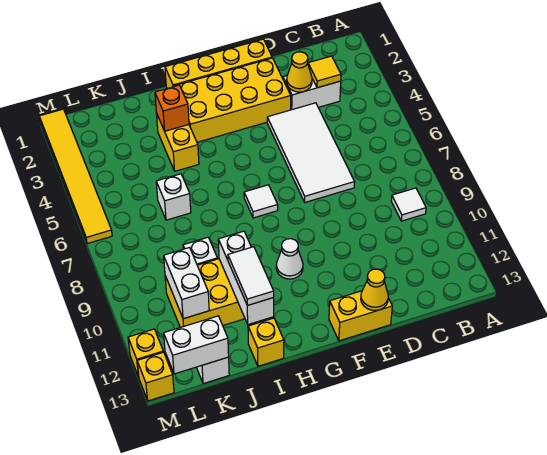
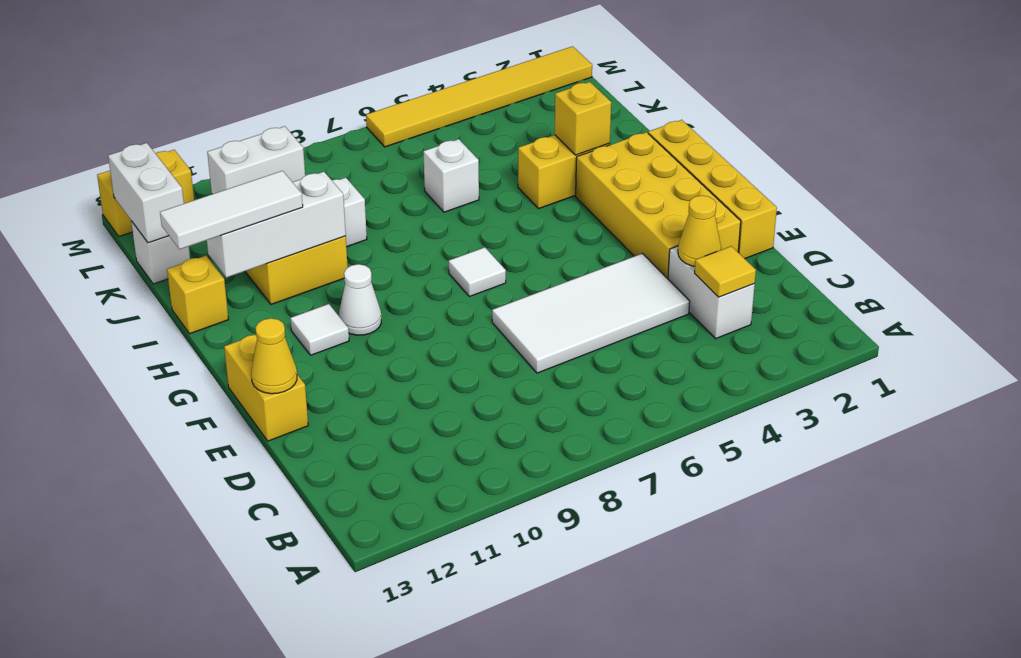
white 1x1 tile [391,188,426,221] -> white 1x1 tile moved to [290,304,349,355]
orange 1x1 brick [155,85,189,131] -> yellow 1x1 brick [555,82,611,155]
white 1x2 tile [228,247,274,305] -> white 1x3 tile [160,171,303,249]

